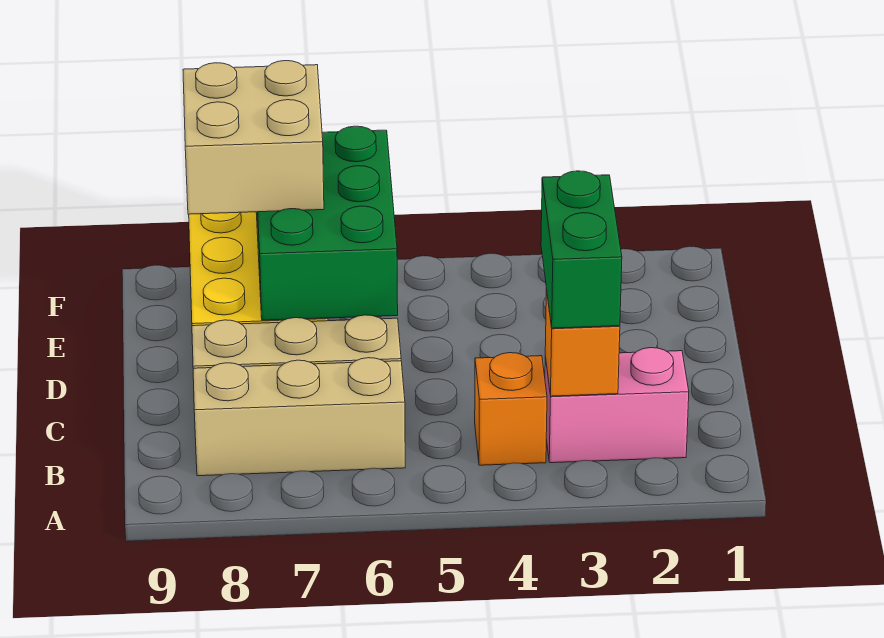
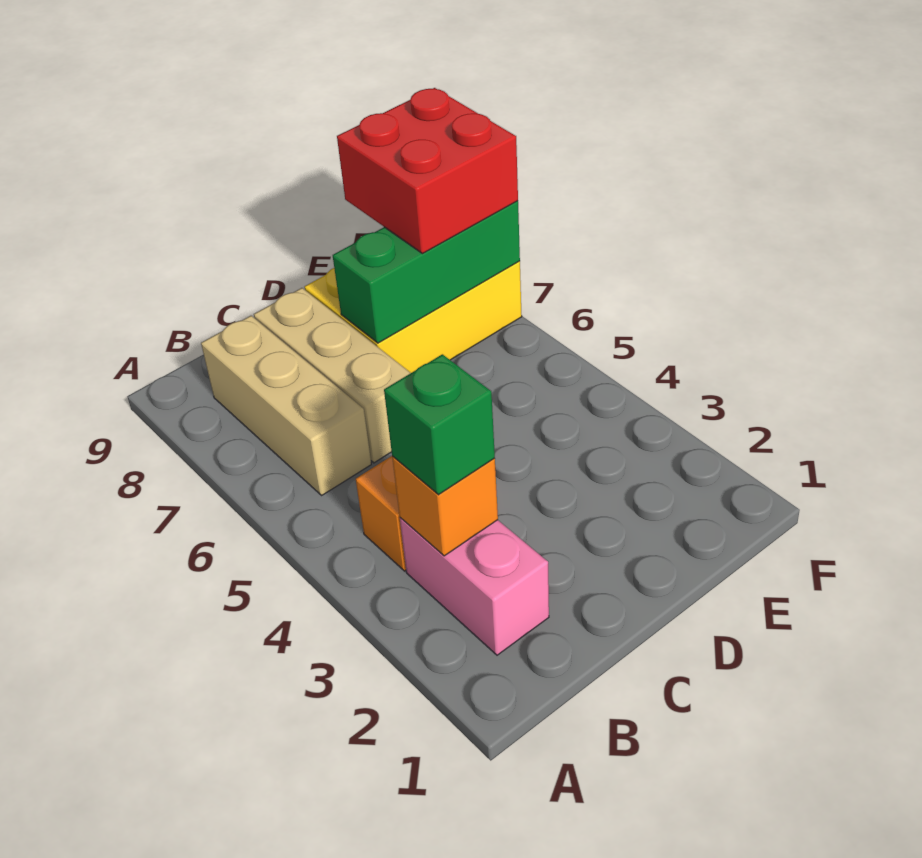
green 1x2 brick [541,171,622,328] -> green 1x1 brick [384,354,495,495]
green 2x3 brick [256,126,398,320] -> green 1x3 brick [333,201,520,343]
tan 2x2 brick [183,61,324,214] -> red 2x2 brick [337,88,518,254]

